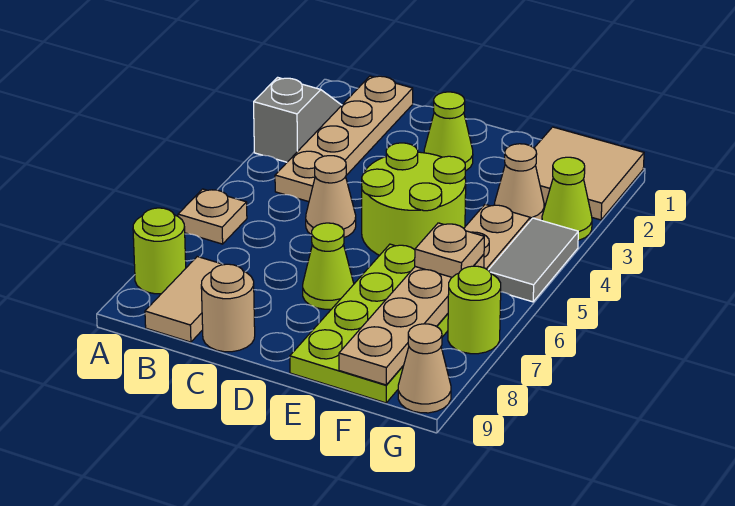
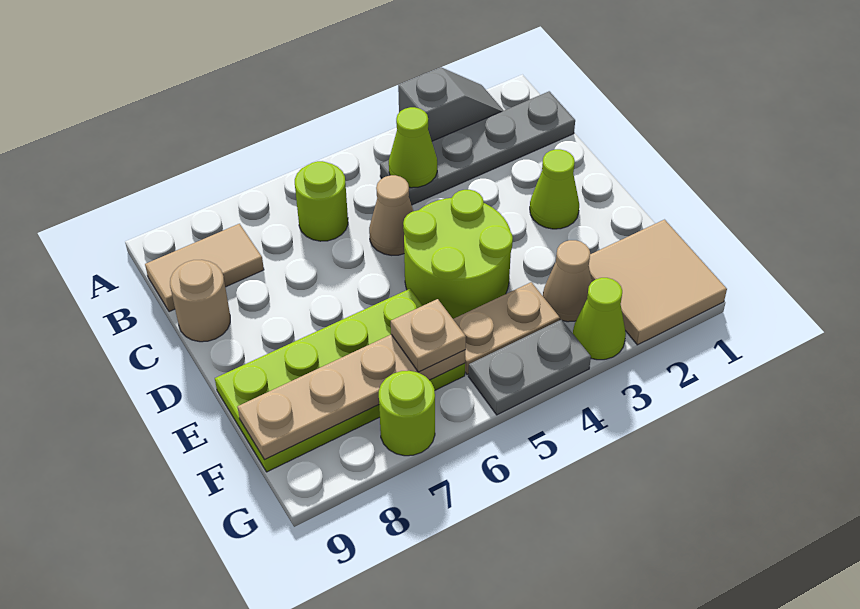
tan 1x1 plate [178,189,247,244] -> none
lime 1x1 round brick [133,208,186,294] -> lime 1x1 round brick moved to [295,161,348,241]
tan 1x4 plate [275,76,413,202] -> grey 1x4 plate [380,91,575,205]
lime 1x1 cone [303,223,354,309] -> lime 1x1 cone moved to [389,107,437,188]
grey 1x2 tile [489,218,578,302] -> grey 1x2 plate [468,320,591,415]
tan 1x1 cone [398,324,451,413] -> none

